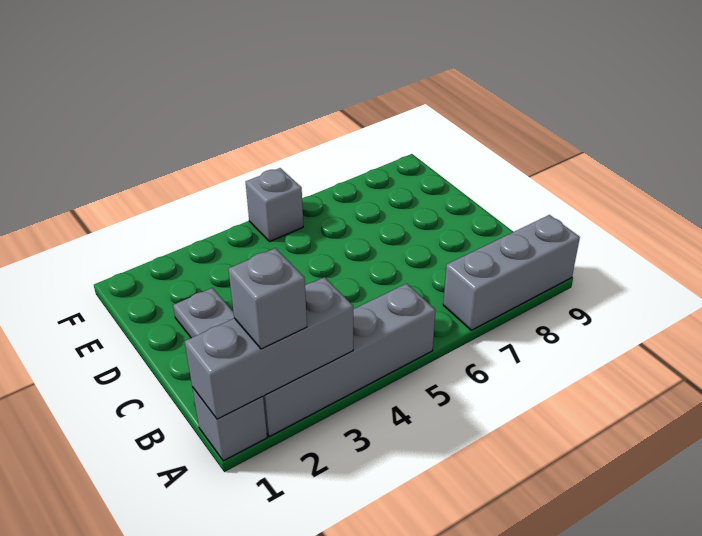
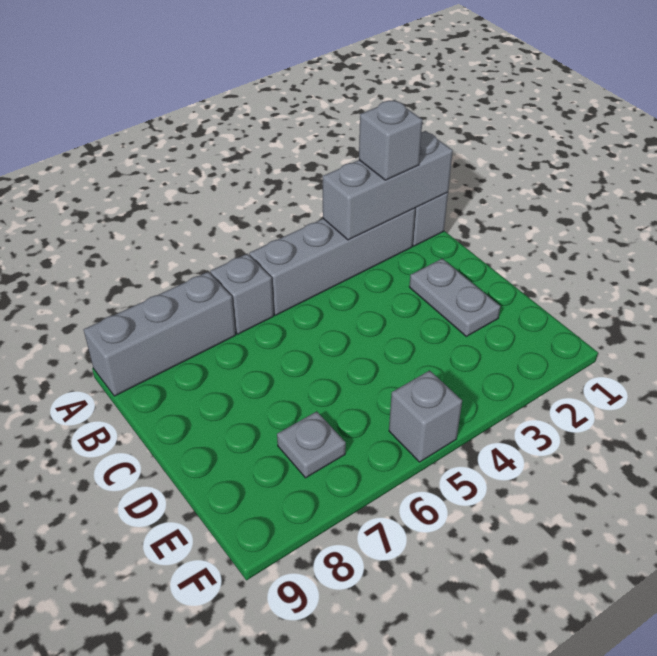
none -> grey 1x1 brick [210,254,274,334]
none -> grey 1x1 plate [277,411,346,478]

